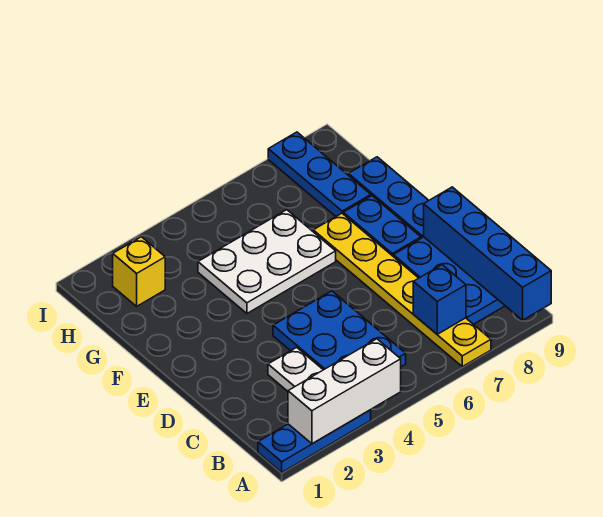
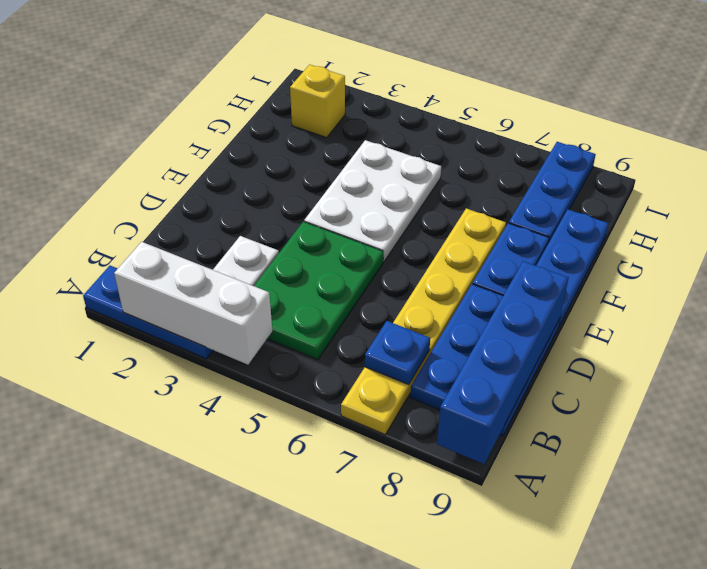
blue 2x3 plate [273,291,406,370] -> green 2x3 plate [254,222,383,360]
blue 1x1 brick [413,265,466,334] -> blue 1x1 plate [365,321,430,385]
white 2x3 plate [198,210,336,313] -> white 2x3 plate turned to [304,140,441,262]

